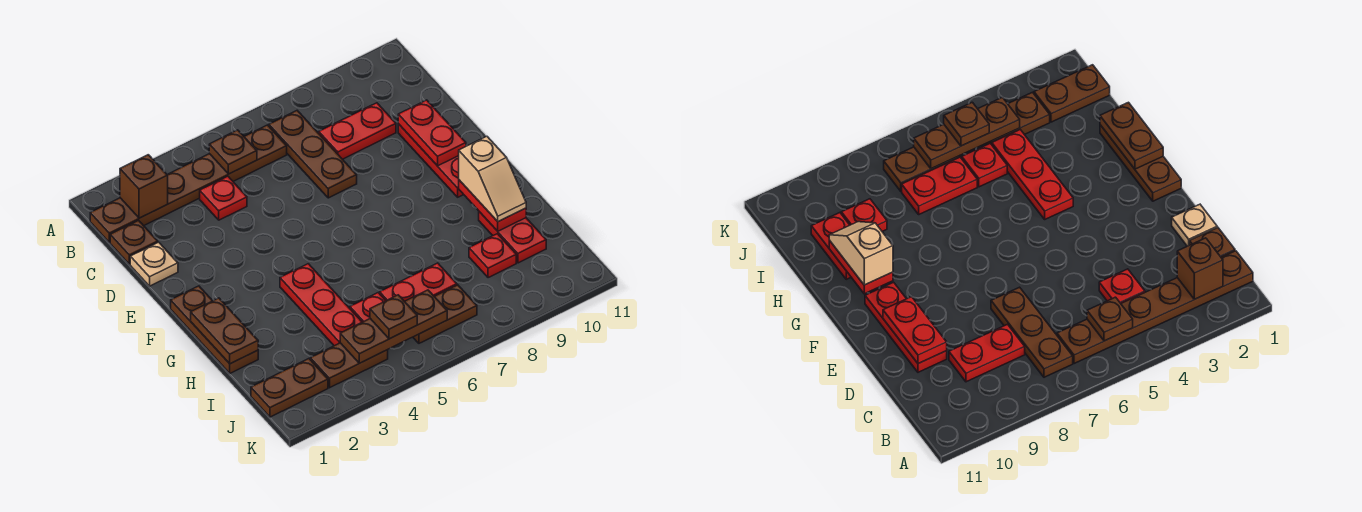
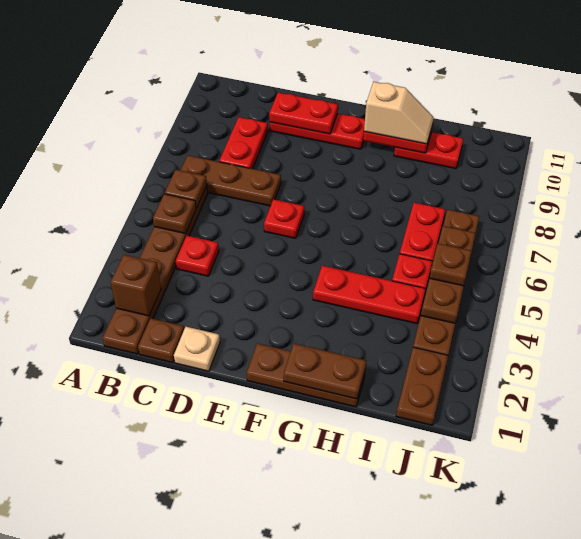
none -> brown 1x1 plate [165,170,207,208]
red 1x1 plate [469,234,516,278] -> red 1x1 plate moved to [264,199,304,238]

